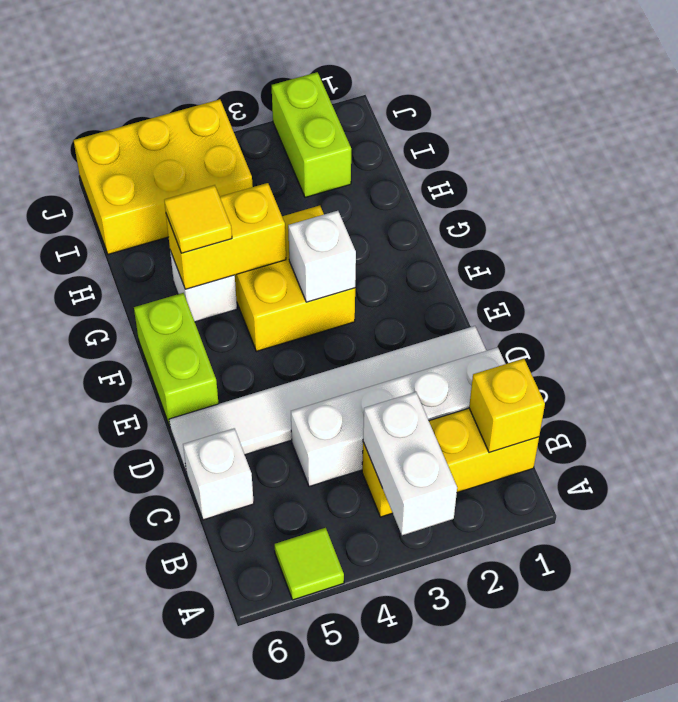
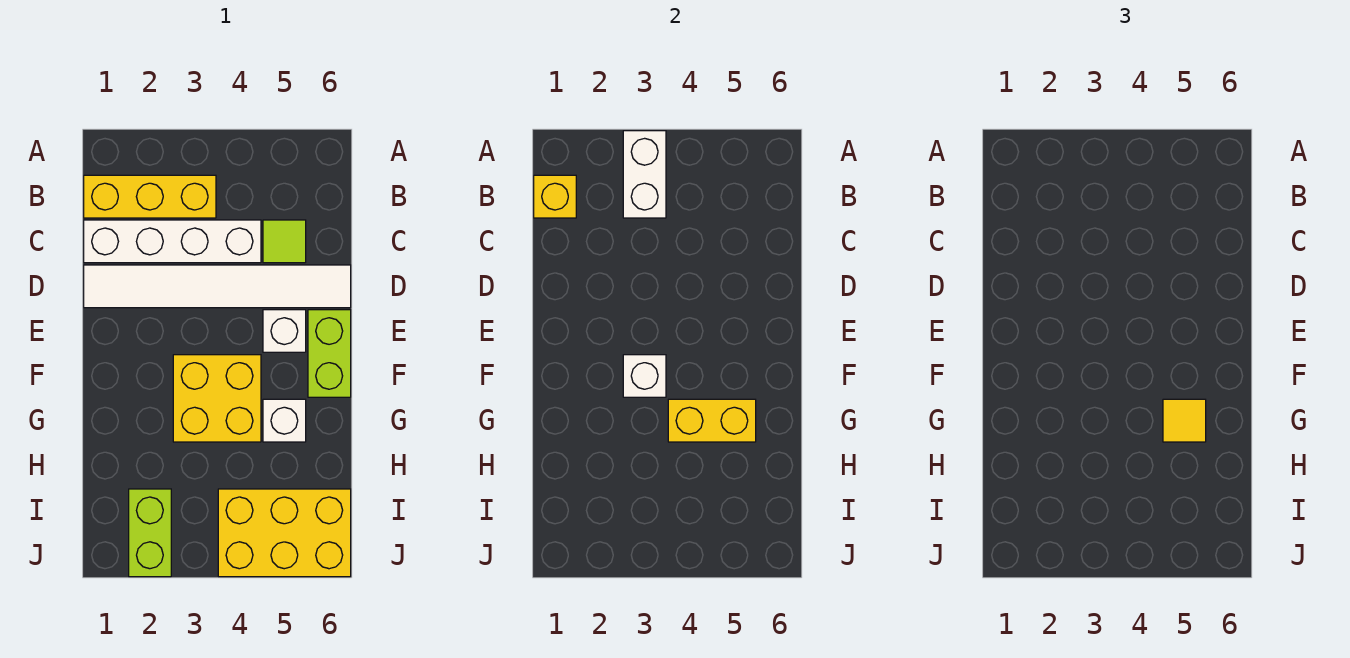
lime 1x1 tile [275,528,344,600] -> lime 1x1 tile moved to [263,220,306,263]
white 1x1 brick [183,428,254,520] -> white 1x1 brick moved to [263,310,306,352]

